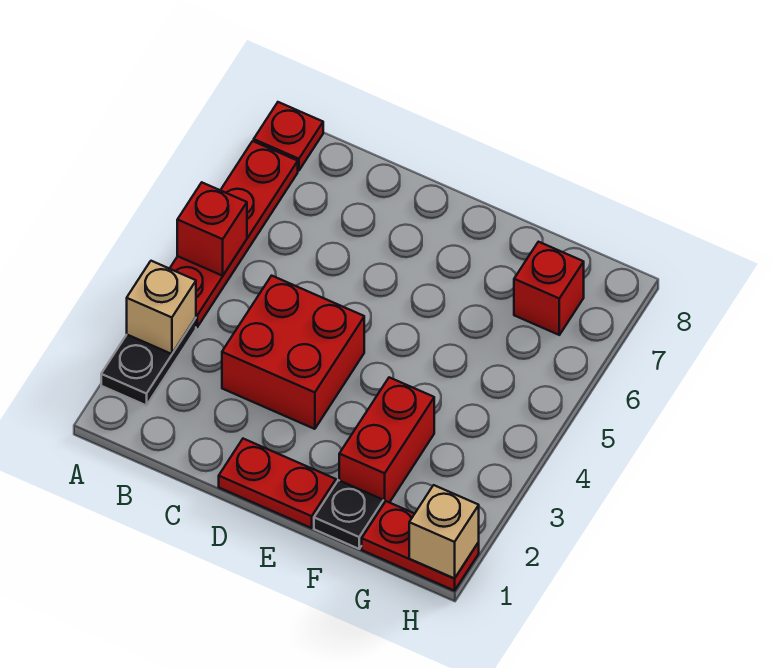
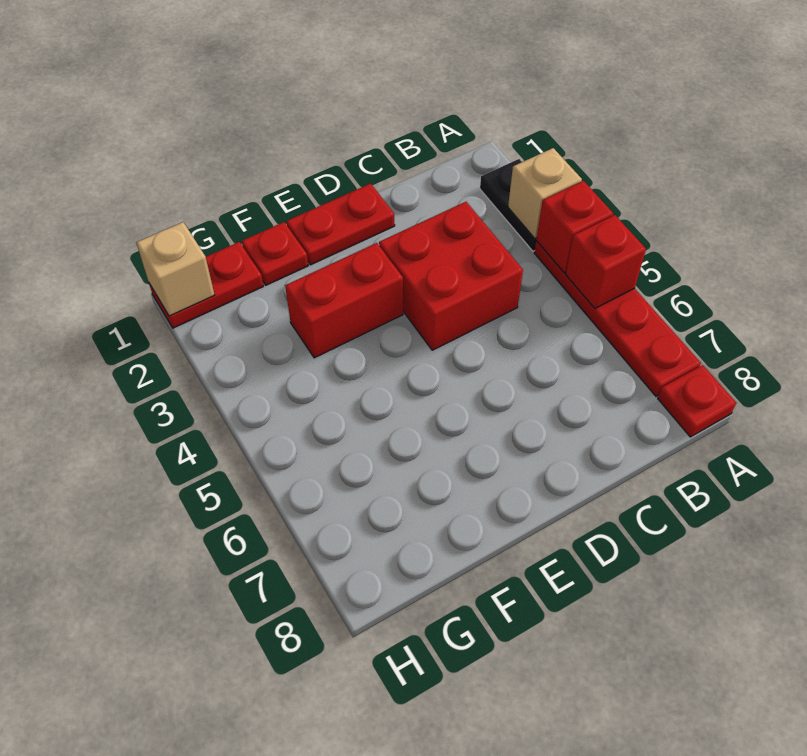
black 1x1 plate [314,480,384,549] -> red 1x1 plate [242,222,308,285]
red 1x2 brick [339,377,434,503] -> red 1x2 brick turned to [285,243,403,358]
red 1x1 brick [514,242,584,335] -> red 1x1 brick moved to [536,181,613,273]

